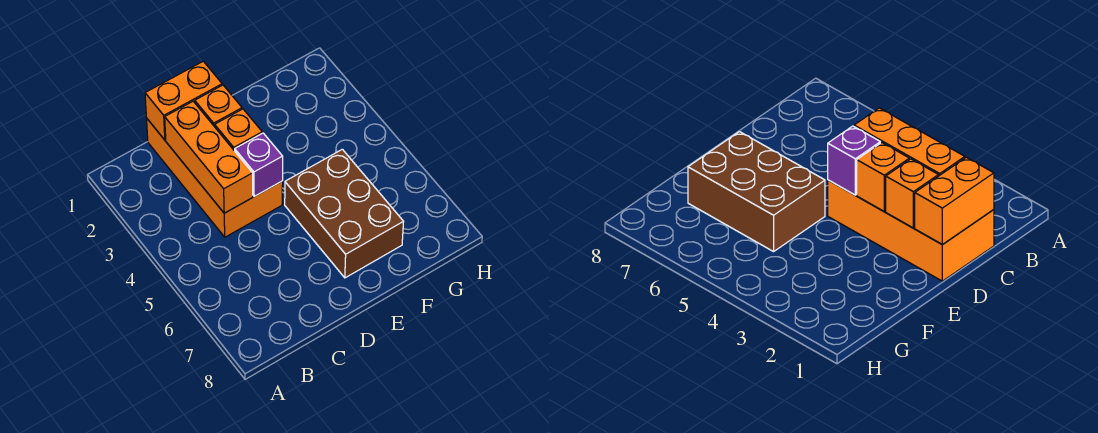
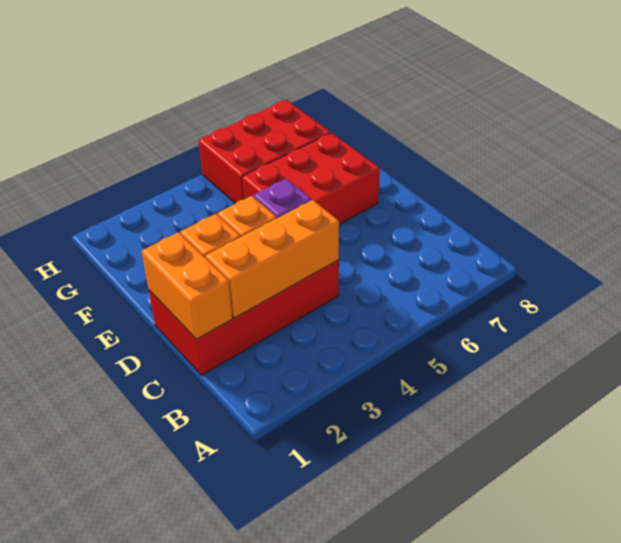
orange 2x4 brick [147,119,283,237] -> red 2x4 brick [149,260,339,375]
brown 2x3 brick [285,149,403,278] -> red 2x3 brick [242,133,380,224]
none -> red 2x3 brick [199,100,331,204]

